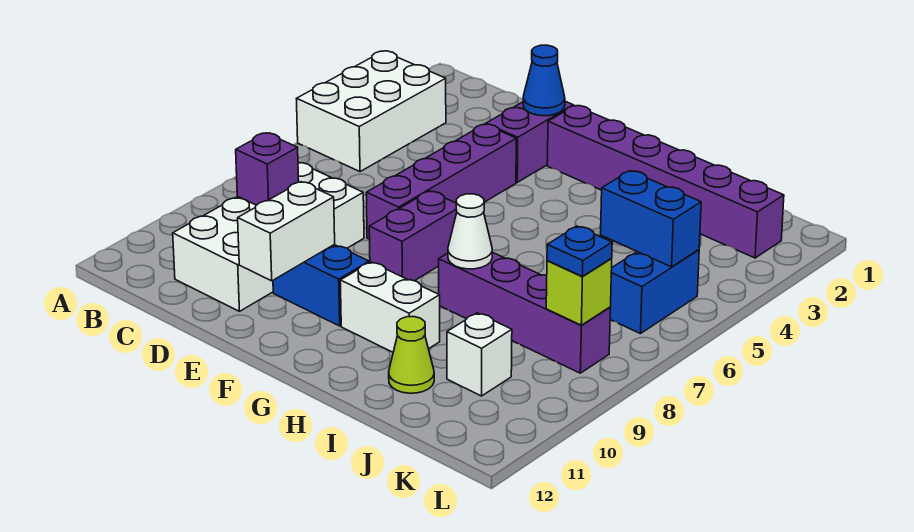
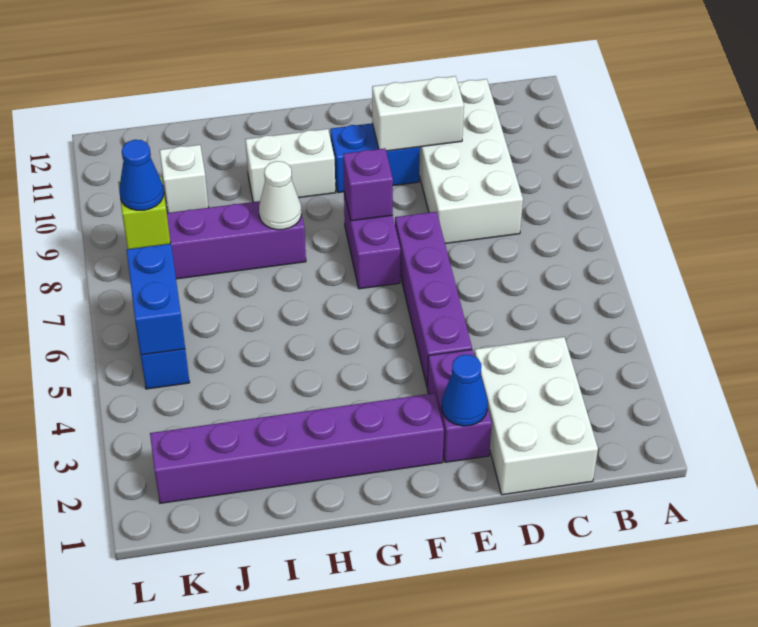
white 2x3 brick [296,51,446,172] -> white 2x3 brick moved to [474,337,598,495]
purple 1x1 brick [236,133,299,205] -> purple 1x1 brick moved to [343,148,393,221]
white 1x2 brick [238,182,335,281] -> white 1x2 brick turned to [372,76,464,151]
lime 1x1 cone [389,317,434,393] -> none
blue 1x2 brick [601,171,701,267] -> blue 1x2 brick turned to [127,244,185,355]
blue 1x1 plate [547,226,612,276] -> blue 1x1 cone [119,140,164,210]

